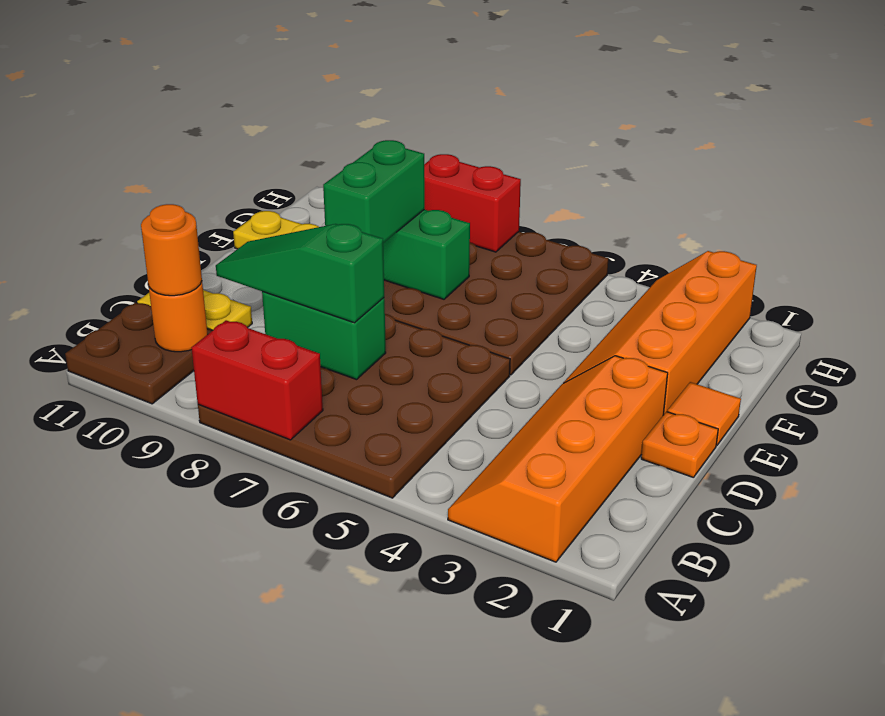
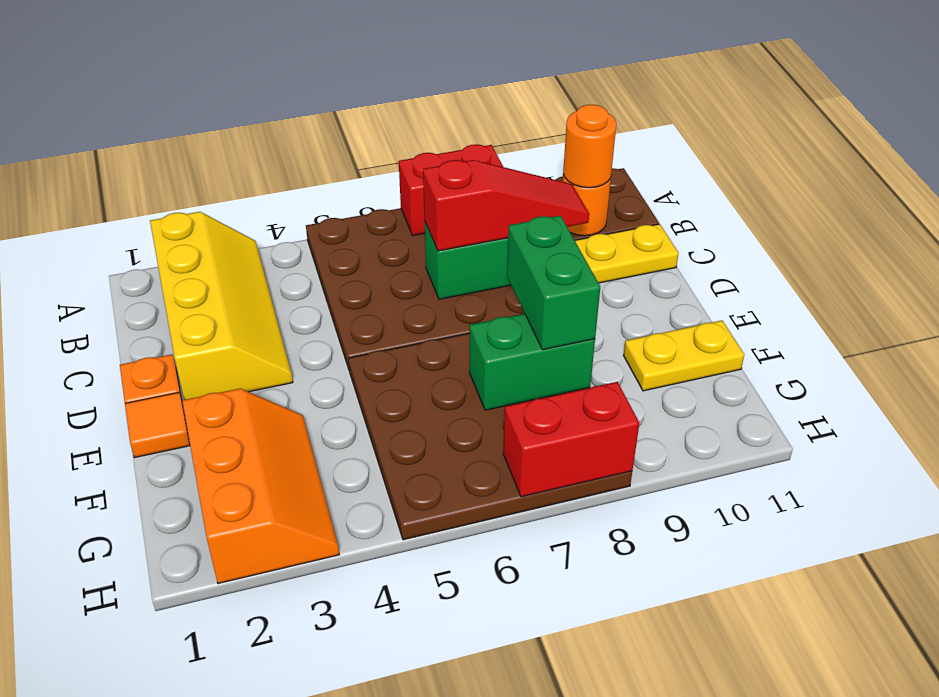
orange 2x4 slope [448,356,668,562] -> yellow 2x4 slope [150,212,293,400]
green 1x3 slope [216,224,384,323] -> red 1x3 slope [423,160,589,251]
orange 2x4 slope [564,251,757,414] -> orange 2x3 slope [182,389,339,584]

